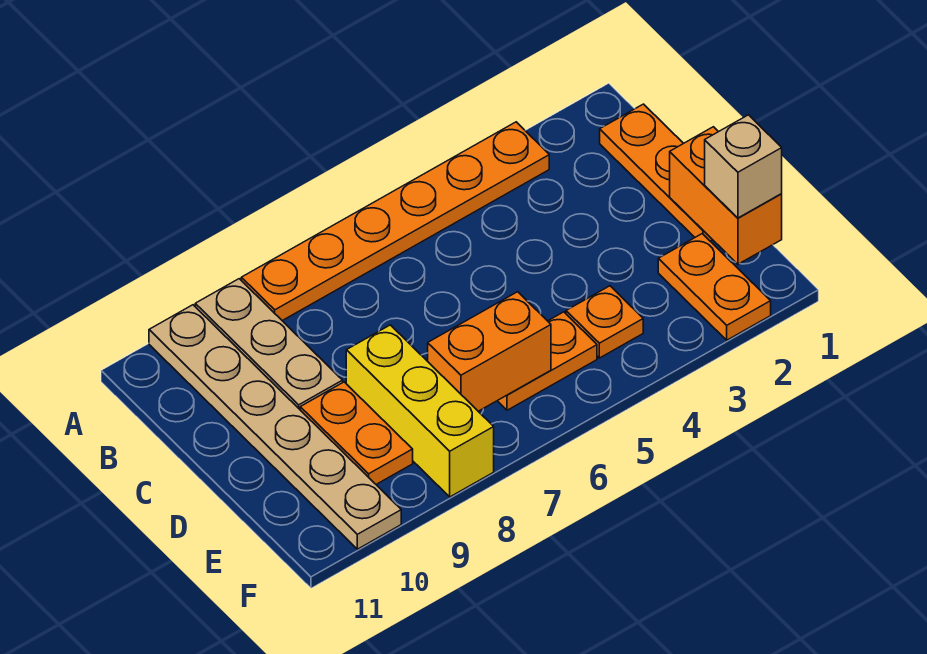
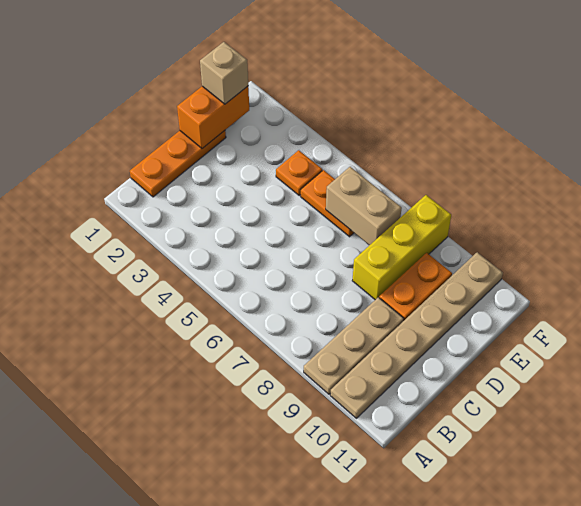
orange 1x6 plate [241,122,549,321] -> none
orange 1x2 plate [658,234,771,340] -> none
orange 1x2 brick [428,292,551,411] -> tan 1x2 brick [326,167,402,245]

